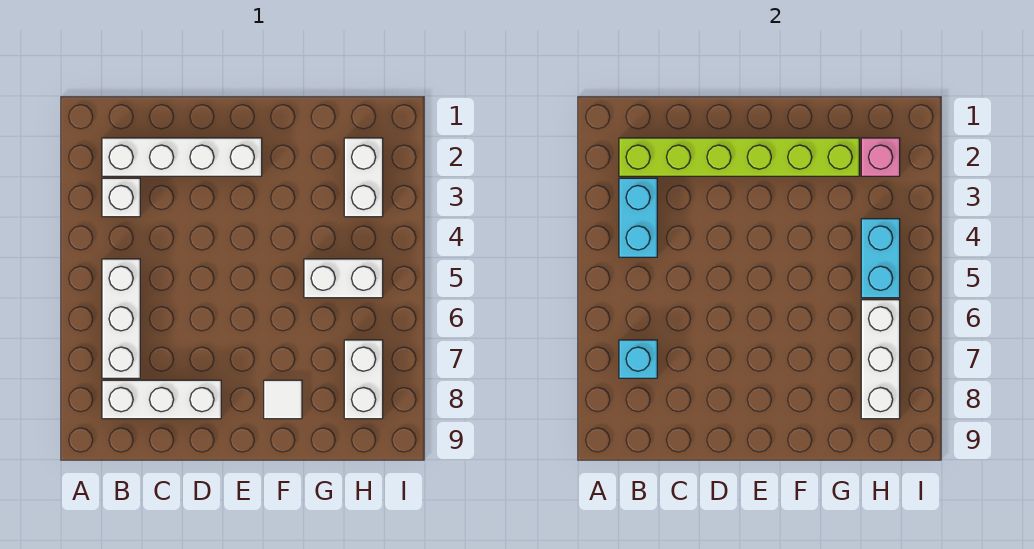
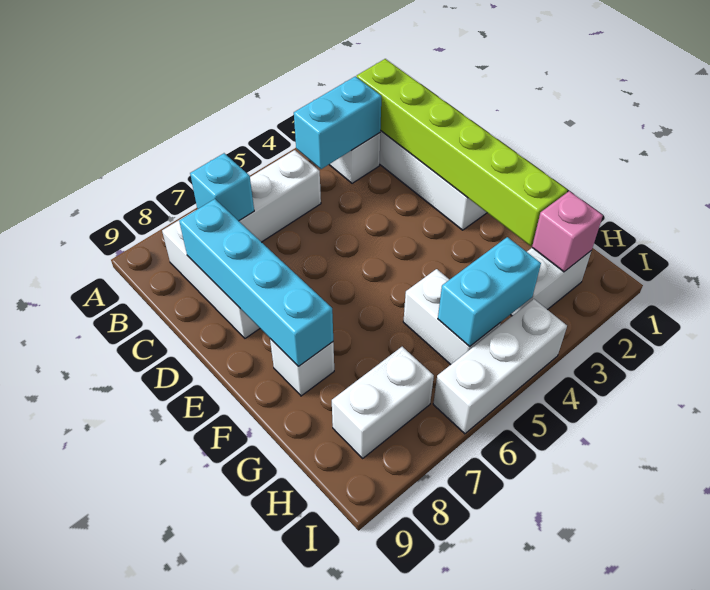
none -> cyan 1x4 brick [179,199,333,367]
white 1x1 tile [264,380,302,419] -> white 1x1 brick [270,339,334,396]
white 1x3 brick [861,300,900,419] -> white 1x3 brick moved to [433,299,567,434]

